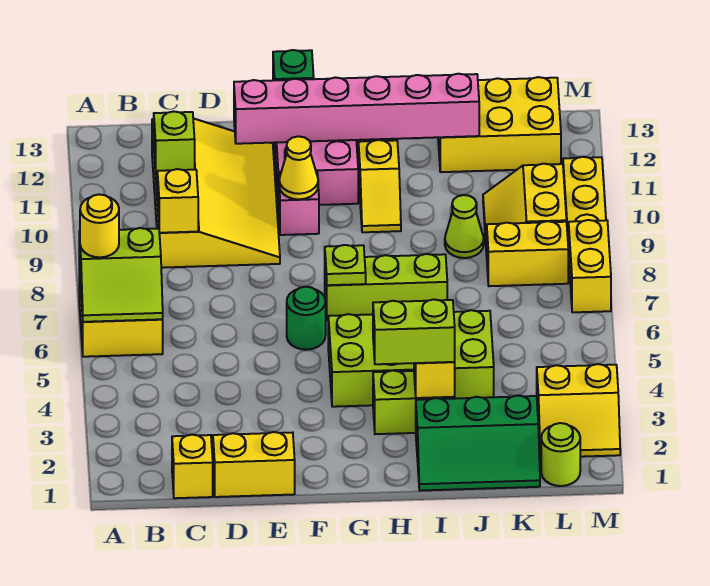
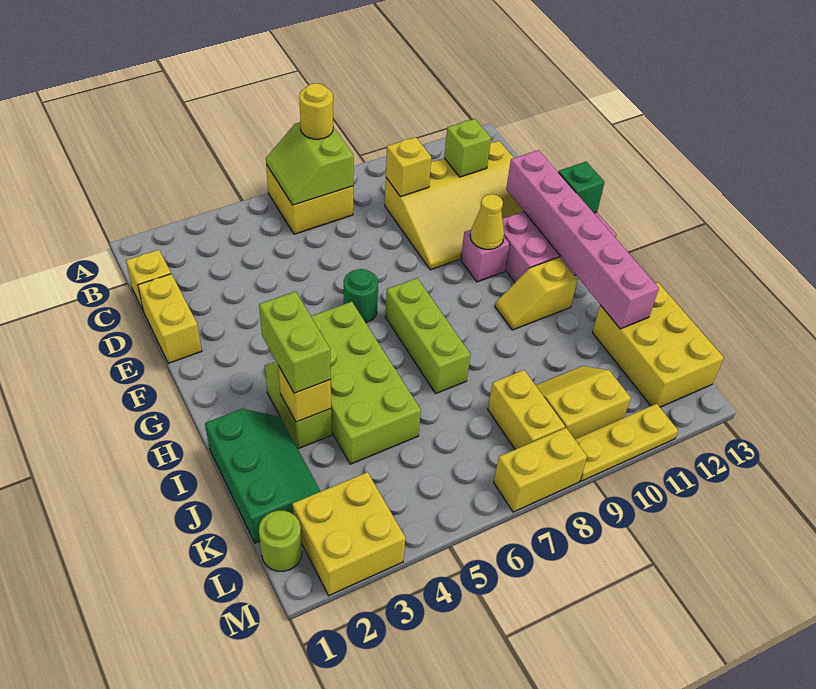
lime 1x1 plate [325,245,366,285] -> none
green 2x3 slope [416,395,540,491] -> green 2x3 slope turned to [205,409,321,543]
lime 1x1 cone [445,195,484,258] -> none
yellow 2x2 slope [537,364,620,458] -> yellow 2x2 brick [292,472,406,596]

